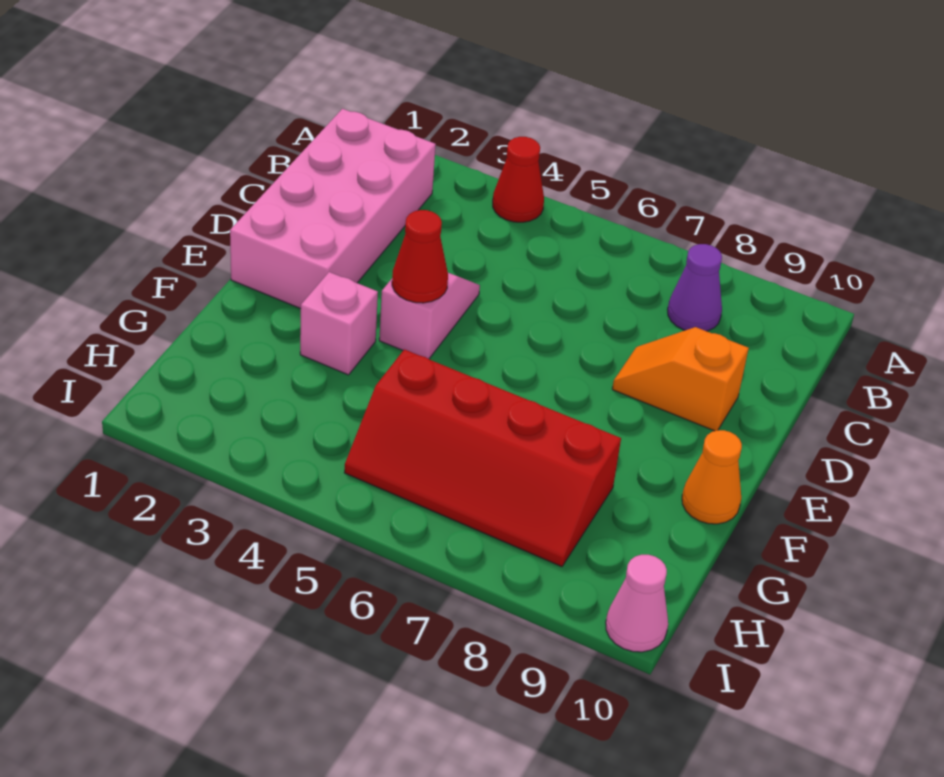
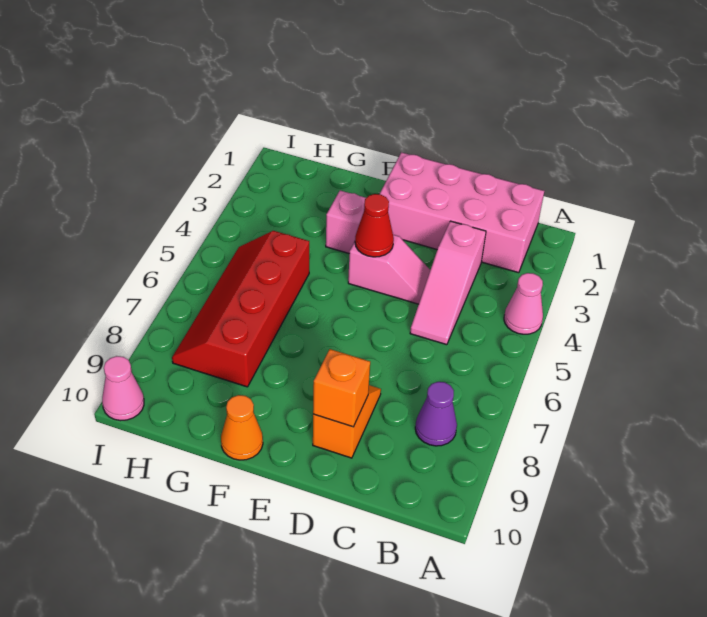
red 1x1 cone [493,137,544,222] -> pink 1x1 cone [504,273,543,334]
none -> pink 1x3 slope [410,221,486,345]
none -> orange 1x1 brick [313,349,370,427]

